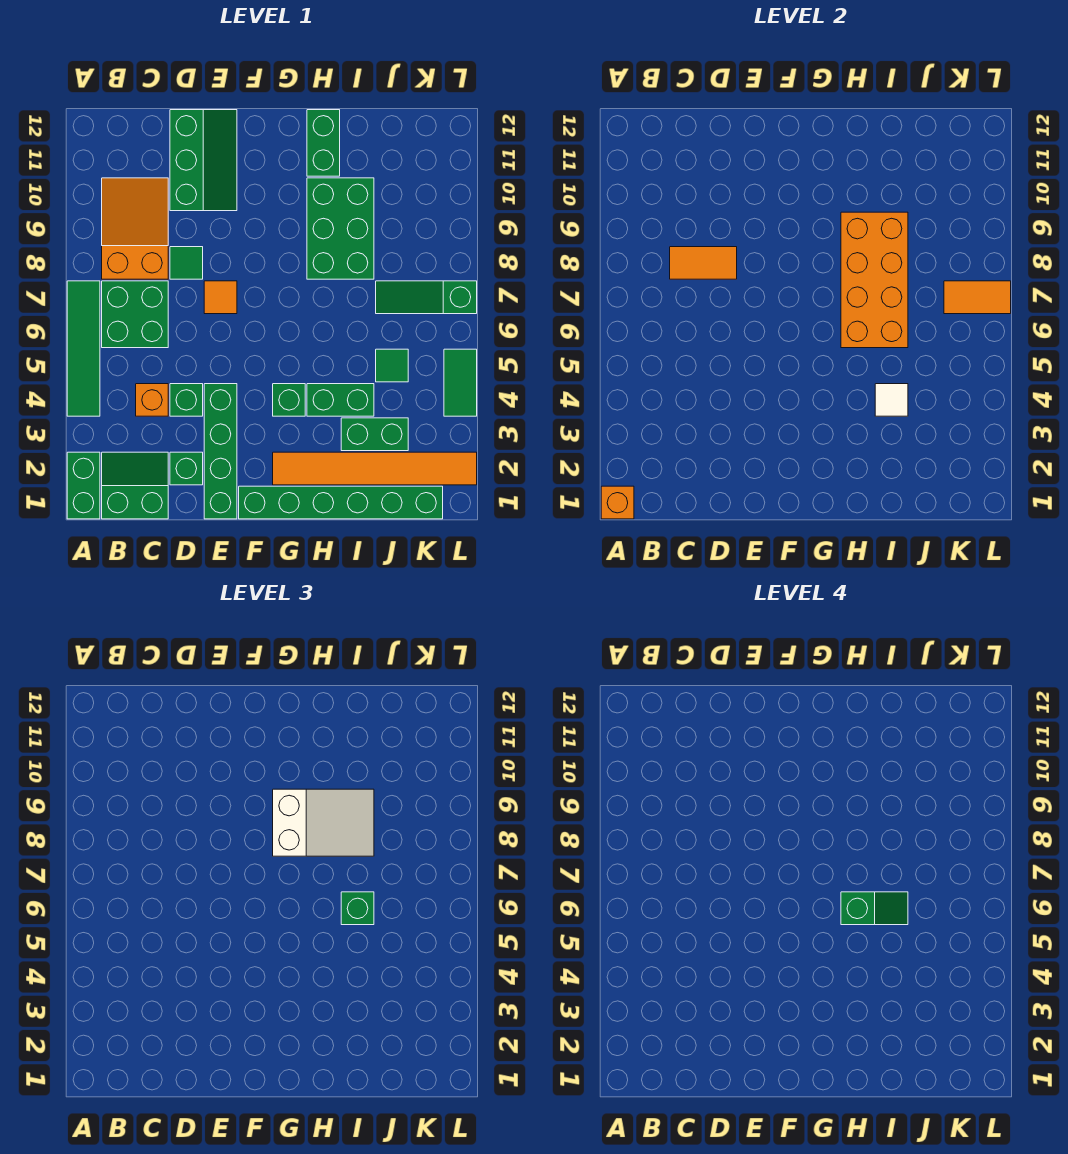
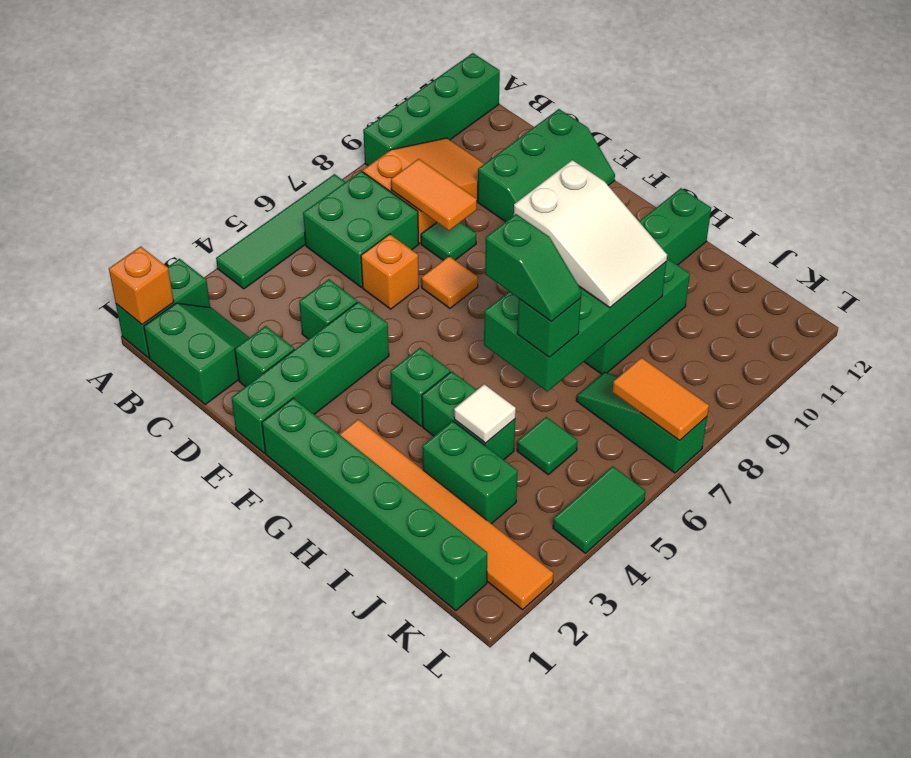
none -> green 1x4 brick [363,53,500,166]
orange 1x1 brick [136,384,168,416] -> orange 1x1 brick moved to [361,234,419,309]
orange 2x4 brick [841,212,908,348] -> green 2x4 brick [484,262,666,391]

